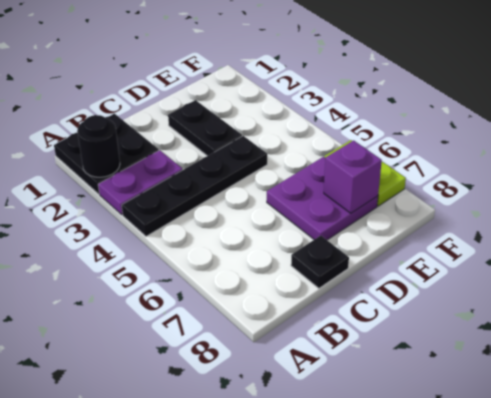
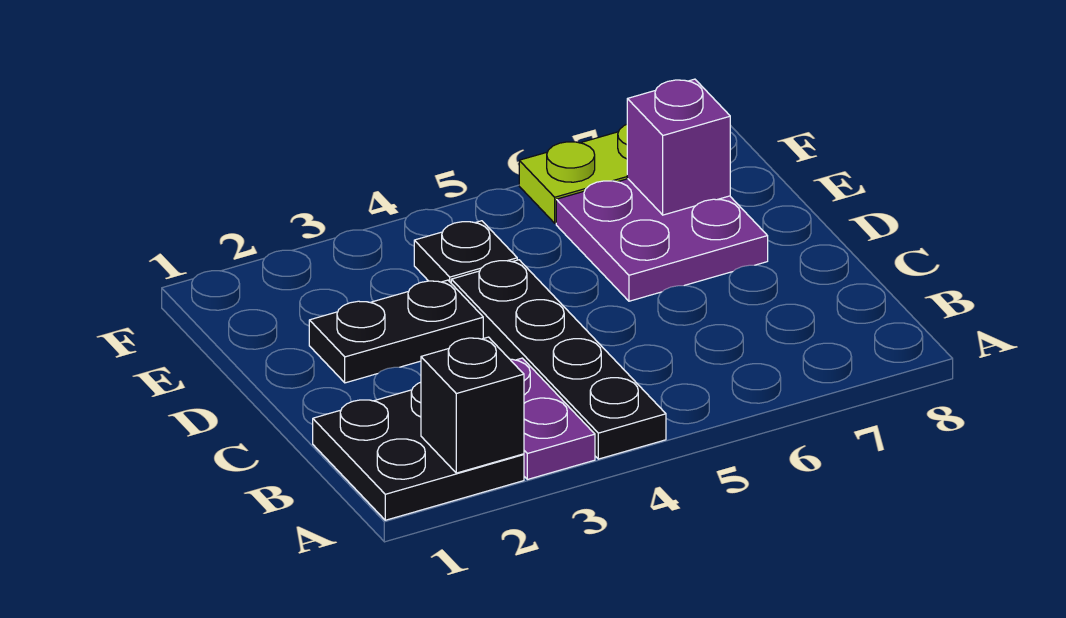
black 1x1 round brick [77,115,120,177] -> black 1x1 brick [421,337,524,473]
black 1x1 plate [291,236,349,288] -> black 1x1 plate moved to [414,221,517,283]

